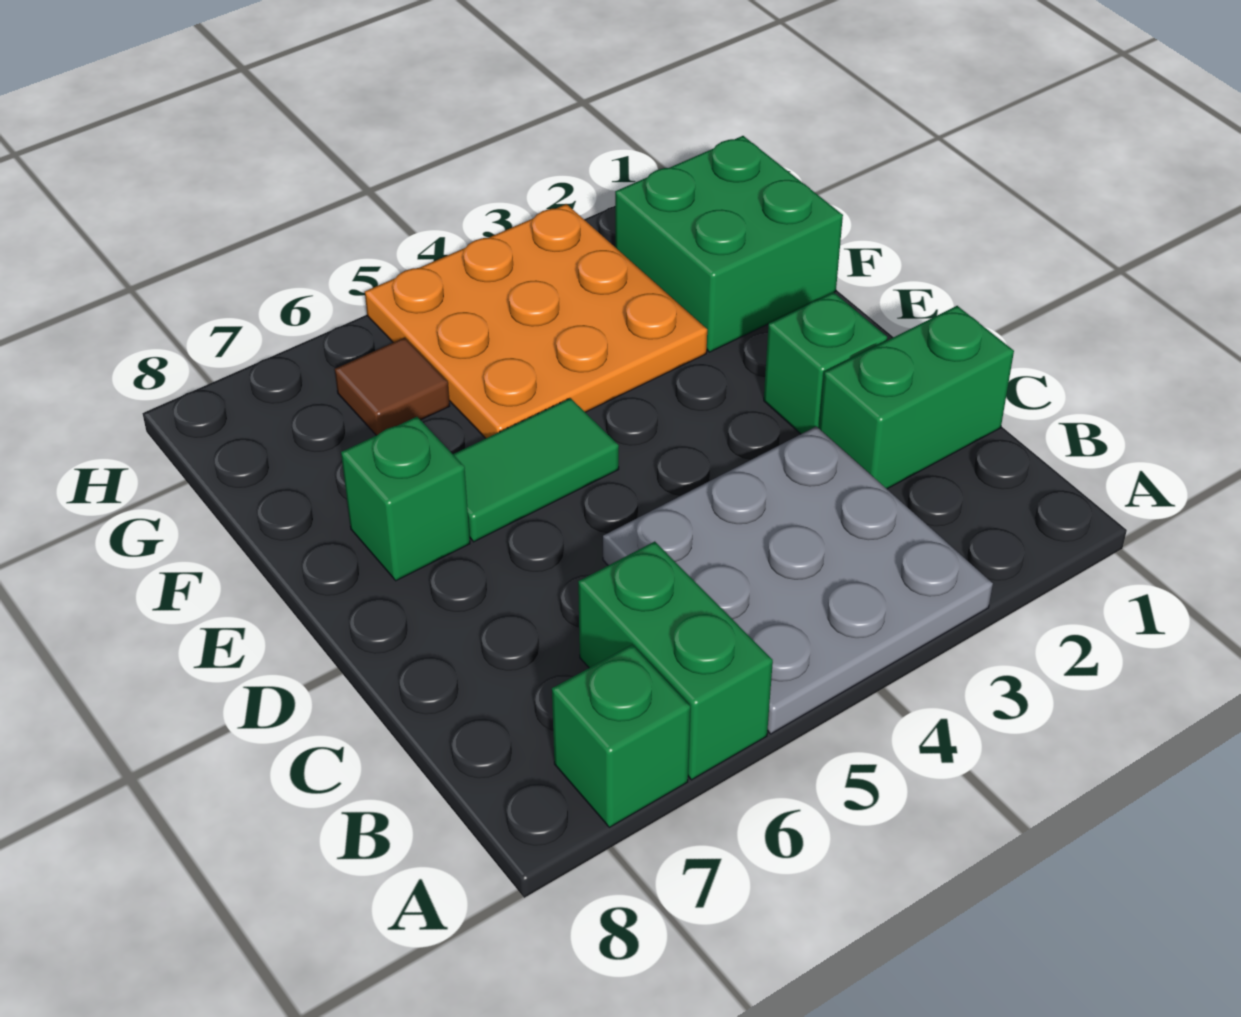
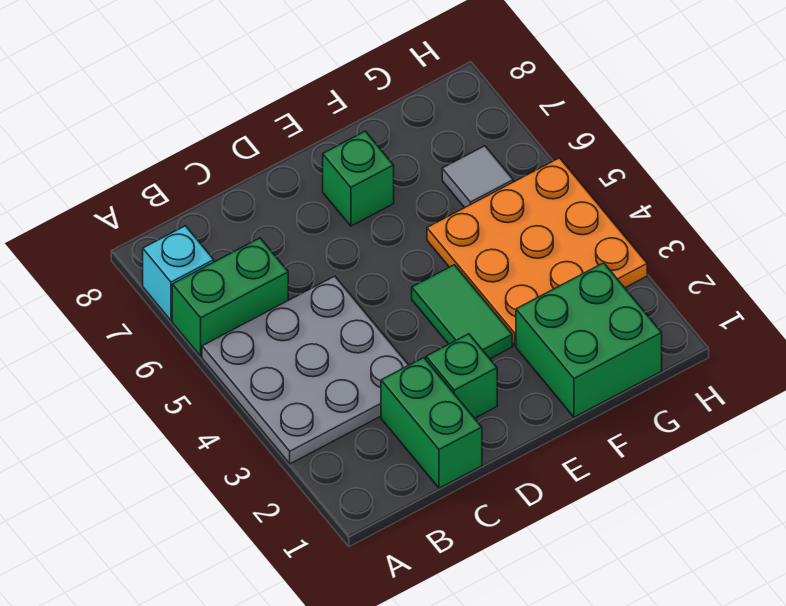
green 1x1 brick [552,645,690,827] -> cyan 1x1 brick [143,226,214,321]
green 1x2 tile [453,398,619,542] -> green 1x2 tile moved to [412,265,512,359]
brown 1x1 tile [335,338,450,435] -> grey 1x1 tile [442,146,513,208]

